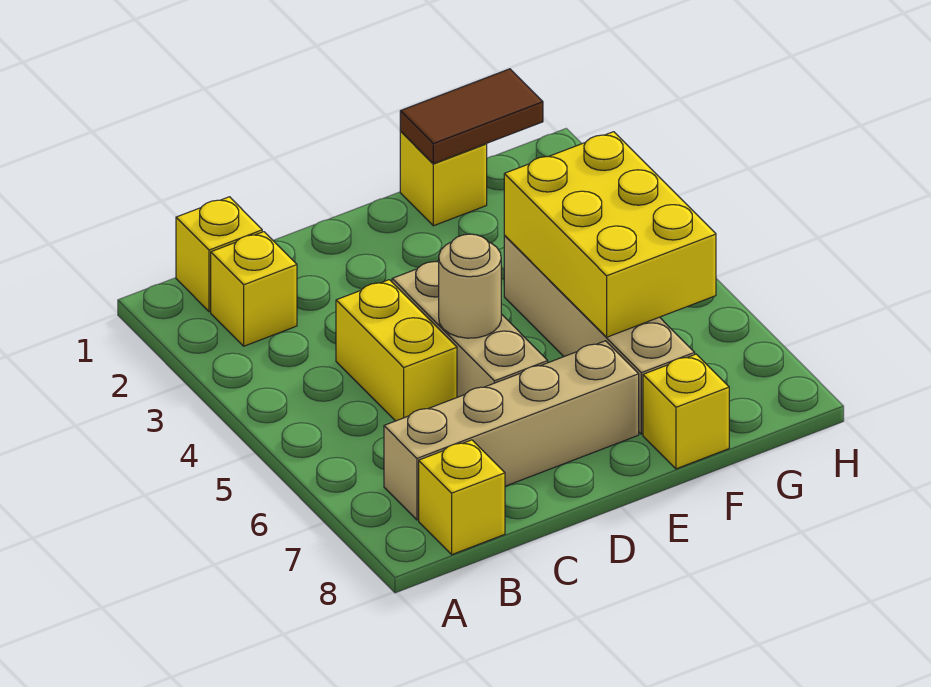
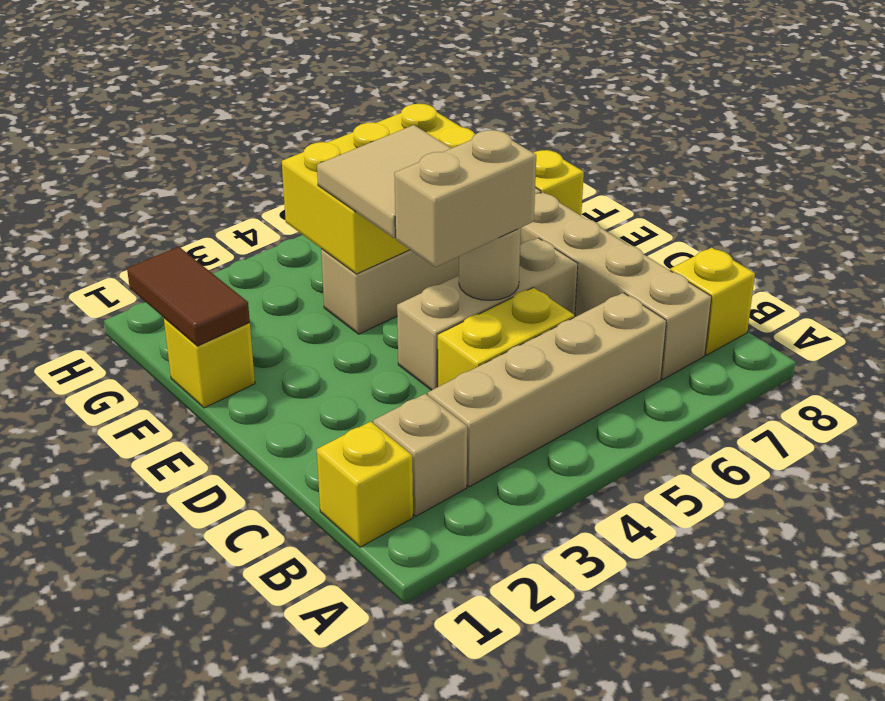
yellow 1x1 brick [211,232,297,346] -> tan 1x1 brick [373,394,467,516]
none -> tan 1x4 brick [428,293,666,487]
none -> tan 1x2 brick [394,130,536,267]
none -> tan 2x2 tile [317,125,451,238]

